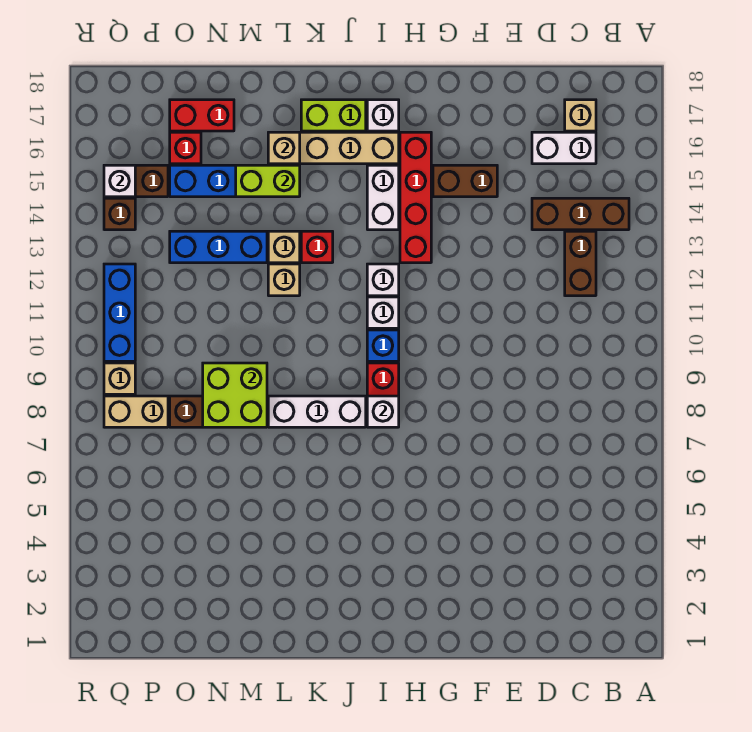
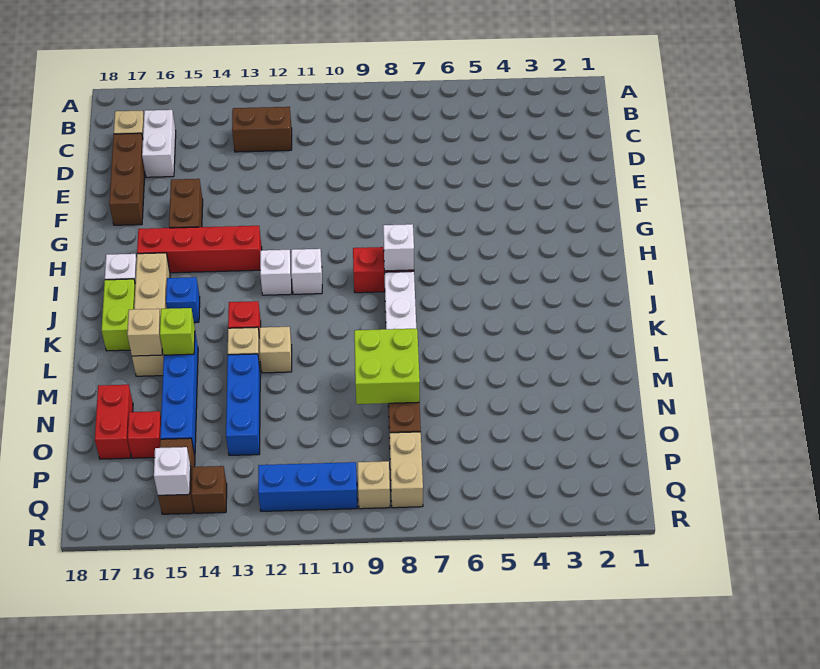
brown 1x3 brick [532,198,629,230] -> brown 1x3 brick moved to [109,133,145,225]
blue 1x1 brick [367,330,399,361] -> blue 1x1 brick moved to [166,277,200,323]
white 1x2 brick [367,165,399,230] -> none
lime 1x2 brick [236,165,300,197] -> lime 1x1 brick [160,308,195,355]

